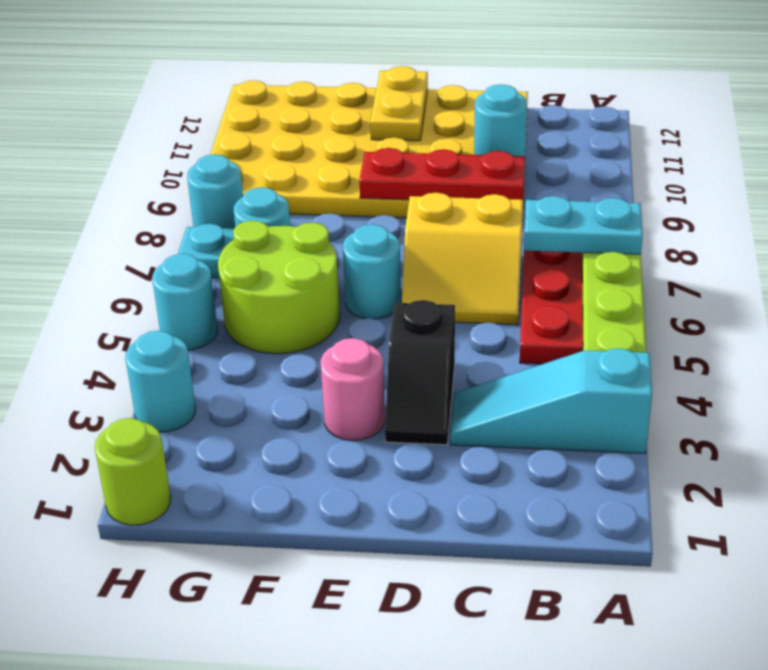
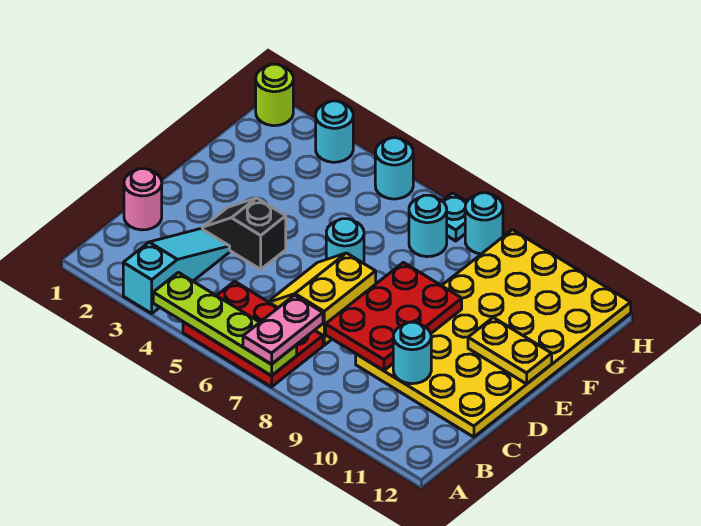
cyan 1x2 plate [524,196,643,254] -> pink 1x2 plate [243,295,323,364]
red 1x3 plate [359,148,525,200] -> red 2x3 plate [326,262,462,371]
pink 1x1 round brick [321,338,385,441] -> pink 1x1 round brick moved to [124,169,162,230]
lime 2x2 round brick [218,221,340,354] -> none

